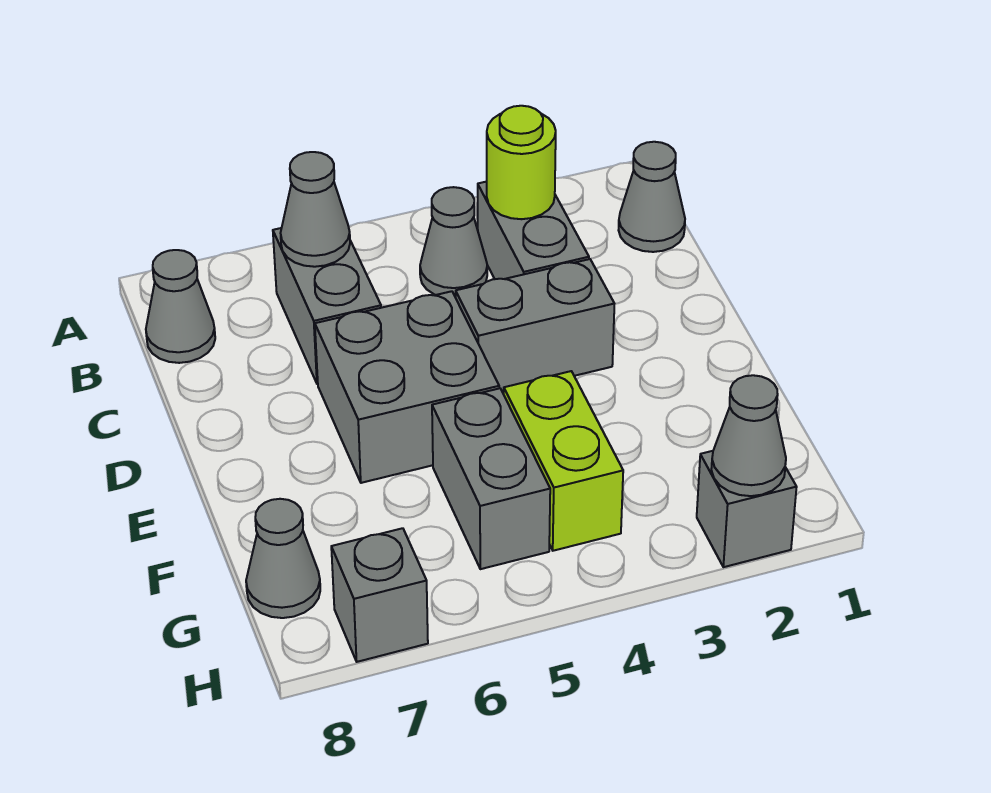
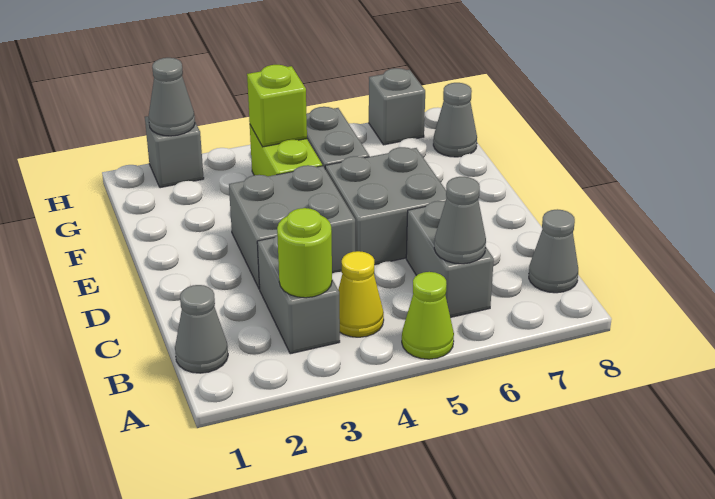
none -> lime 1x1 cone [402,272,454,359]
grey 1x1 cone [420,187,487,297] -> yellow 1x1 cone [338,251,384,337]
grey 1x2 brick [456,259,615,393] -> grey 2x2 brick [229,165,355,289]
none -> lime 1x1 brick [247,65,307,147]

